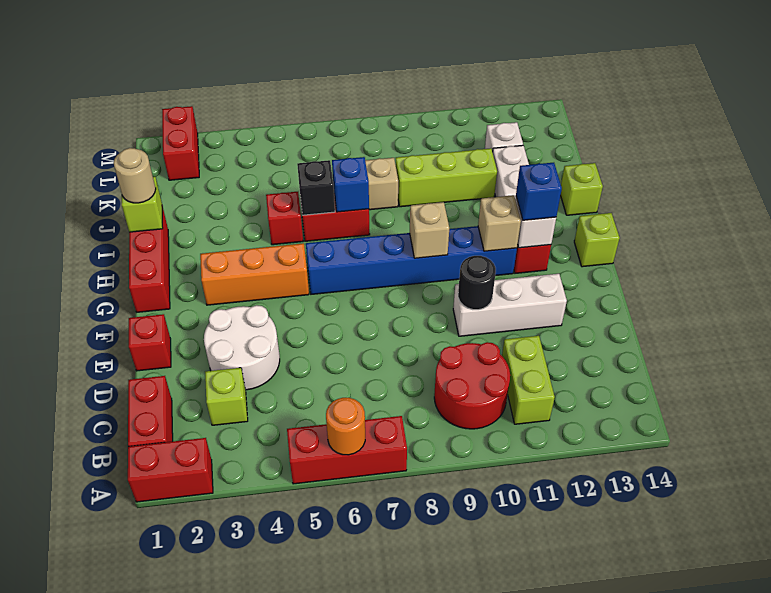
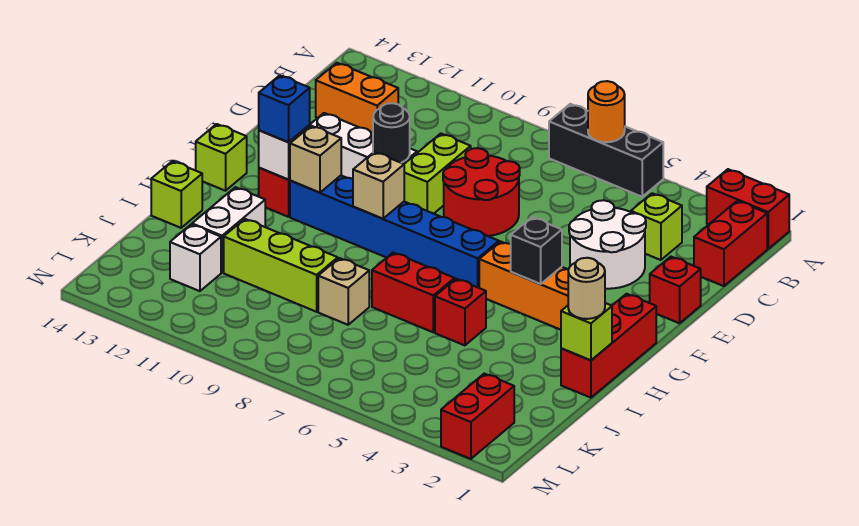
red 1x3 brick [287,416,407,484] -> black 1x3 brick [549,104,663,197]
red 2x2 round brick [434,342,510,429] -> red 2x2 round brick moved to [443,148,520,236]
lime 1x2 brick [502,336,555,424] -> lime 1x2 brick moved to [404,134,471,214]
none -> orange 1x2 brick [316,63,398,133]
black 1x1 brick [297,160,335,215] -> black 1x1 brick moved to [511,217,562,284]
blue 1x1 brick [332,157,369,212] -> none

